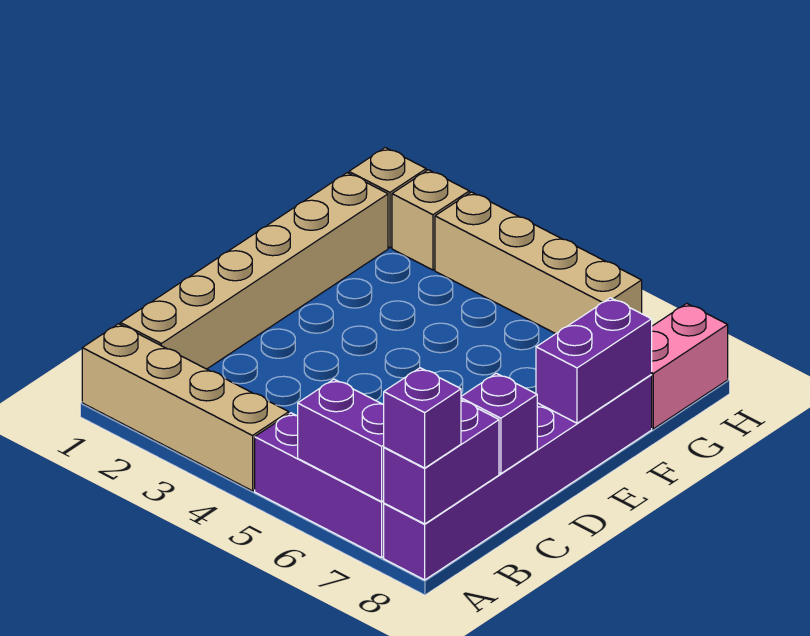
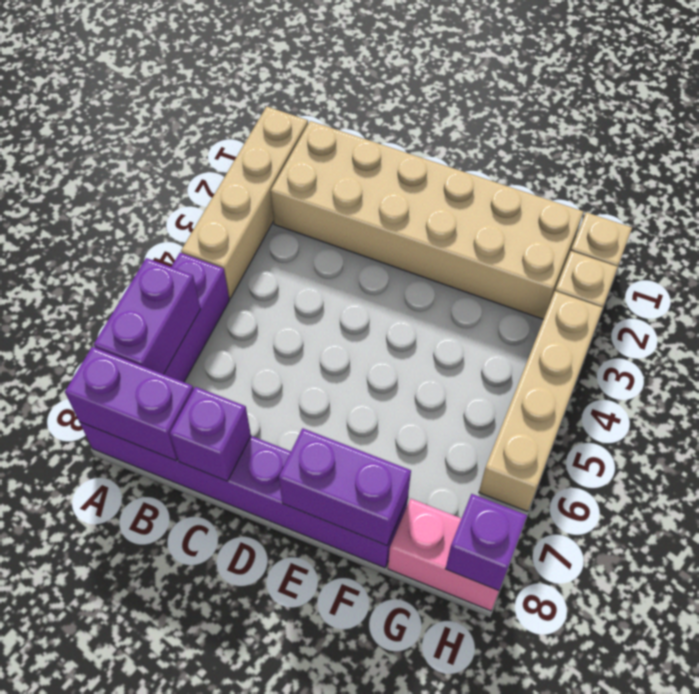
purple 1x1 brick [384,368,461,468] -> purple 1x1 brick moved to [445,494,527,591]
tan 1x6 brick [120,173,388,369] -> tan 2x6 brick [271,121,583,319]

